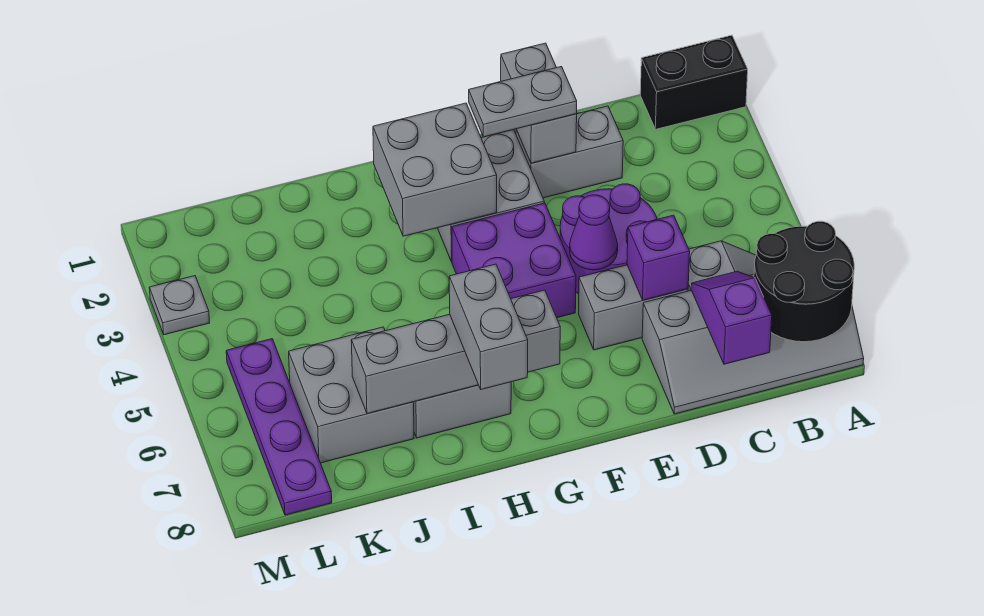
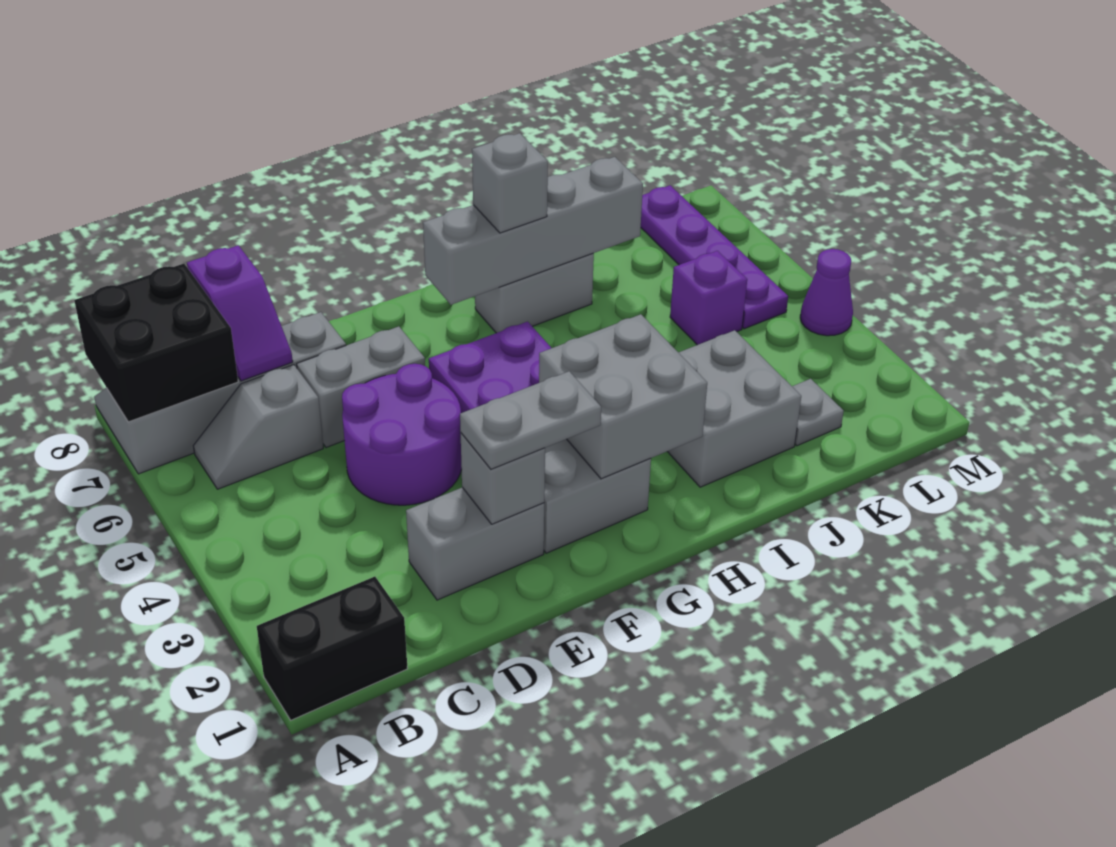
black 2x2 round brick [754,221,854,342] -> black 2x2 brick [74,264,238,422]
purple 1x1 brick [627,215,690,300] -> purple 1x1 brick moved to [670,251,747,345]
grey 1x2 brick [501,43,577,163] -> grey 1x1 brick [461,433,545,524]
purple 1x1 cone [570,195,618,270] -> purple 1x1 cone moved to [800,249,853,336]
grey 1x2 brick [449,264,528,389] -> grey 1x1 brick [472,133,548,233]
grey 2x2 brick [289,327,414,463] -> grey 2x2 brick moved to [667,330,801,487]
grey 1x1 plate [149,276,210,335] -> grey 1x1 plate moved to [792,379,844,446]

